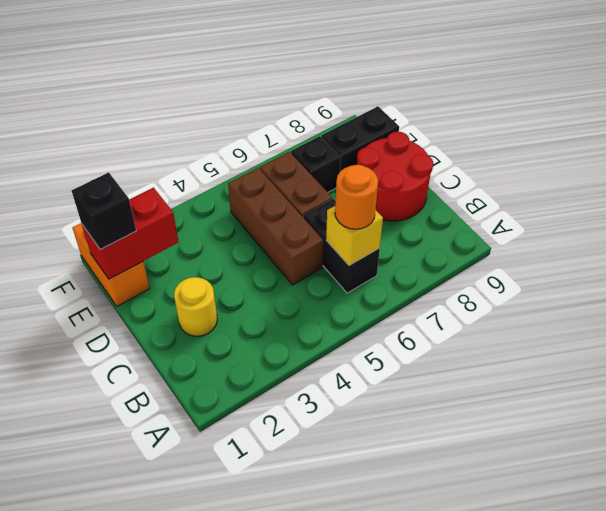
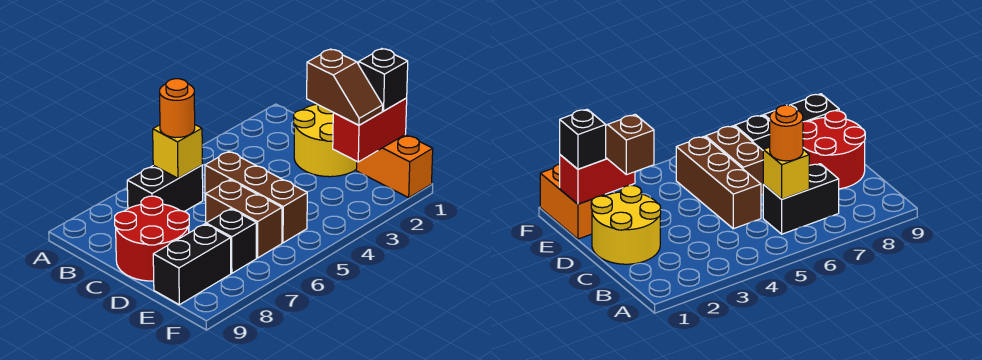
black 1x2 brick [303,199,380,293] -> black 1x2 brick turned to [127,165,203,212]
yellow 1x1 round brick [174,277,217,336] -> yellow 2x2 round brick [294,104,357,177]
none -> brown 1x2 slope [307,49,383,125]

